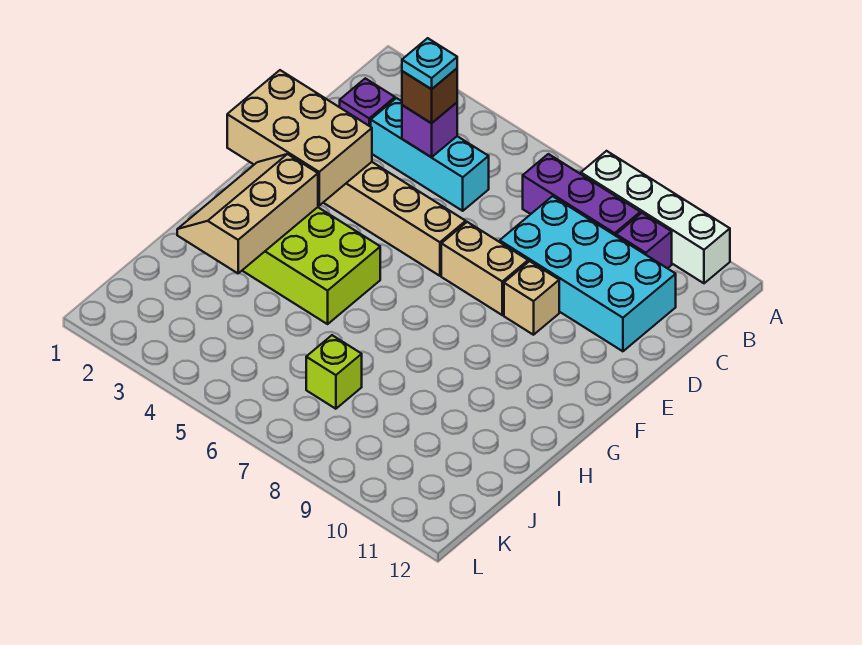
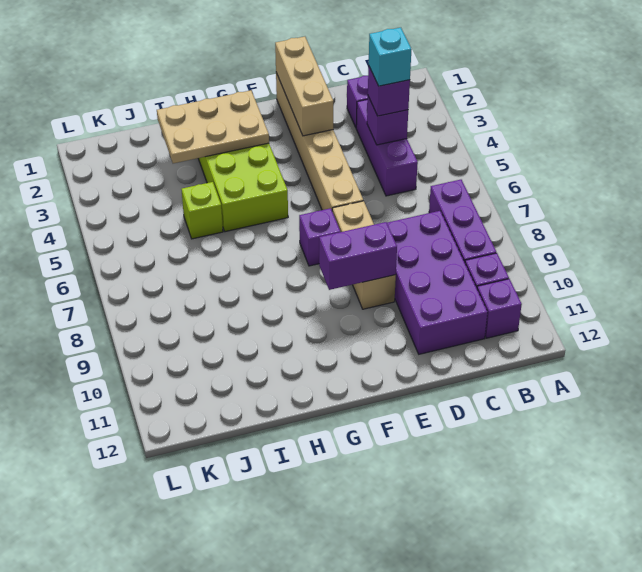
white 1x4 brick [581,151,730,283] -> none
none -> purple 1x1 brick [477,279,522,338]
cyan 1x3 brick [371,98,489,211] -> purple 1x3 brick [356,99,418,196]
brown 1x1 brick [402,69,457,123] -> purple 1x1 brick [368,66,410,116]
cyan 1x1 plate [402,38,457,89] -> cyan 1x1 brick [369,28,412,86]
cyan 2x4 brick [500,196,676,351] -> purple 2x4 brick [387,211,488,354]
tan 2x3 brick [227,70,372,205] -> tan 1x3 brick [275,37,333,136]
none -> purple 1x2 brick [319,222,397,290]
none -> purple 1x1 brick [299,208,340,266]
tan 2x3 slope [177,154,318,273] -> tan 2x3 plate [157,90,269,163]
lime 1x1 brick [306,335,362,409] -> lime 1x1 brick moved to [181,182,223,239]

